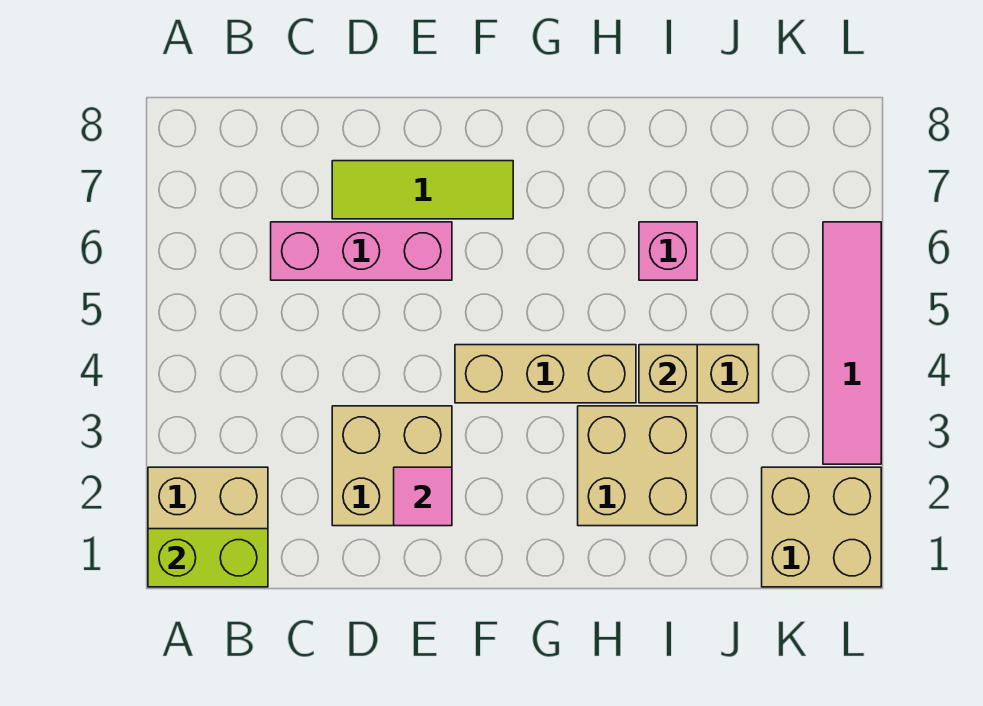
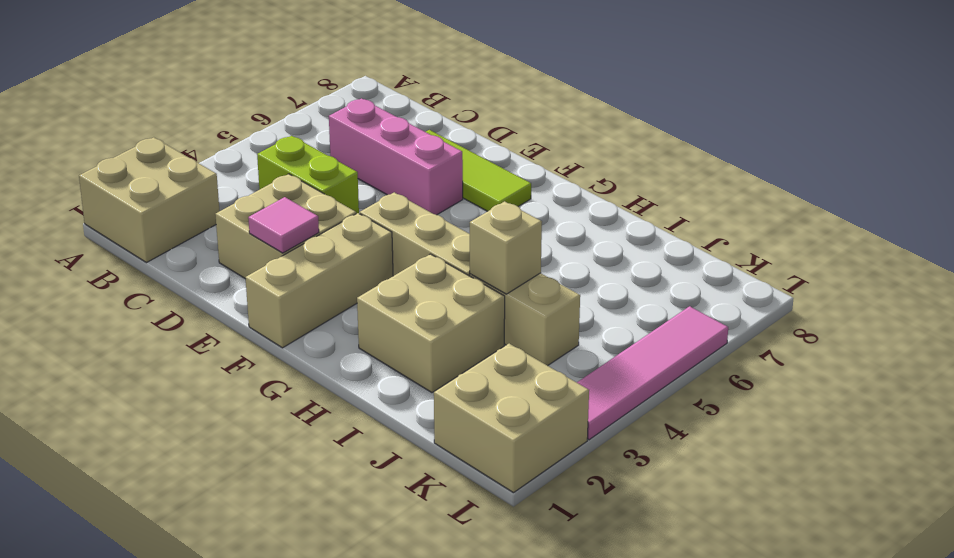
lime 1x2 brick [148,529,268,587] -> lime 1x2 brick moved to [257,136,359,214]
none -> tan 1x3 brick [245,213,393,348]
pink 1x1 brick [639,222,697,280] -> none

